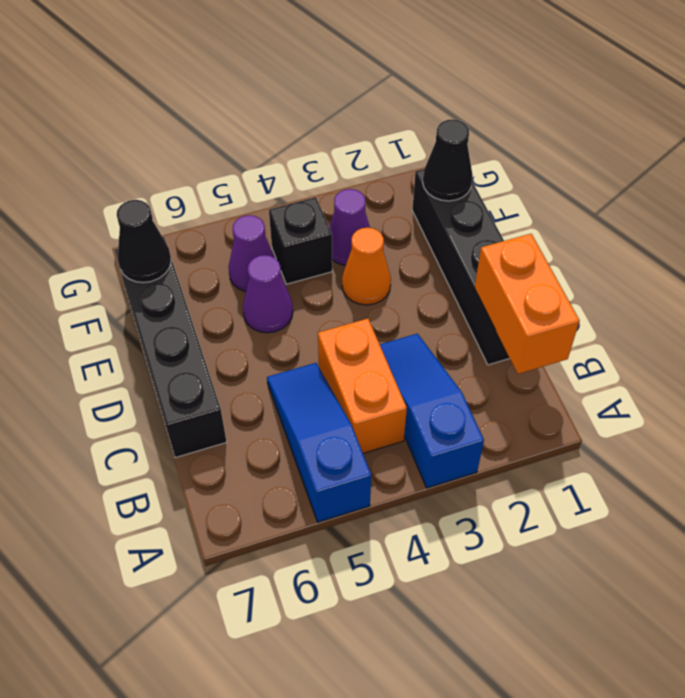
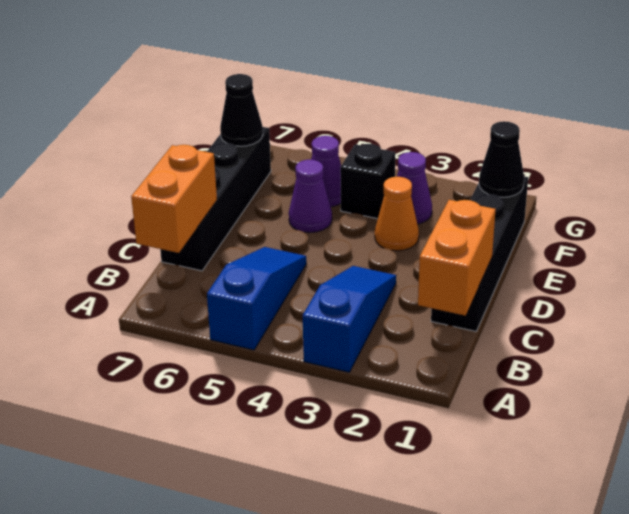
orange 1x2 brick [318,319,407,453] -> orange 1x2 brick moved to [131,145,217,253]

